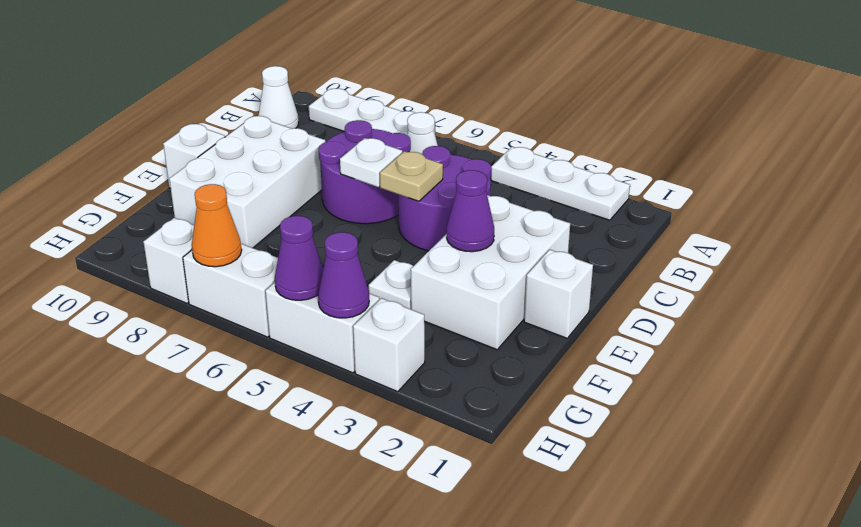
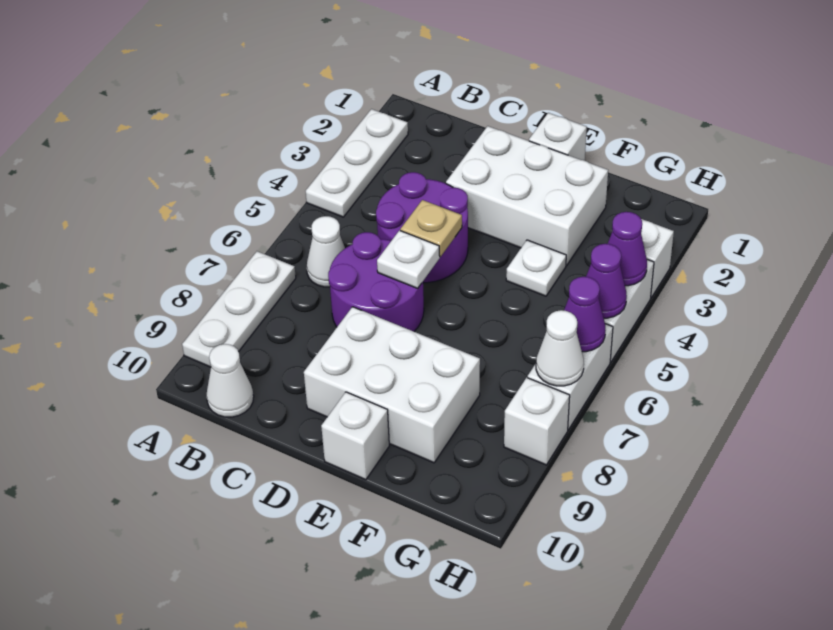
purple 1x1 cone [447,170,494,252] -> purple 1x1 cone moved to [564,277,605,352]
orange 1x1 cone [192,184,242,267] -> white 1x1 cone [536,310,584,386]

